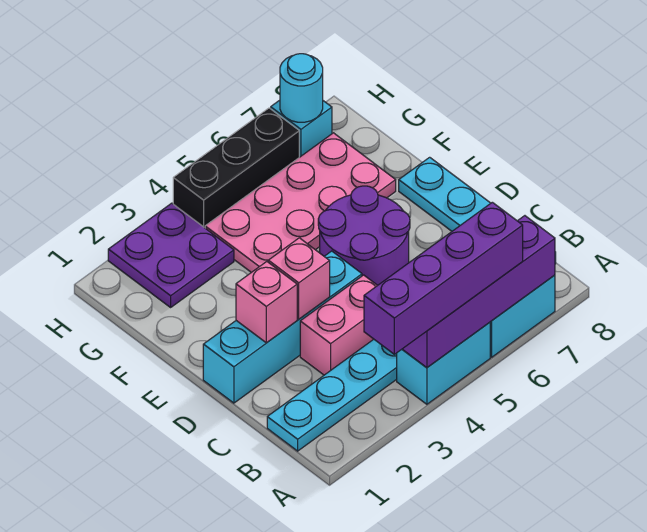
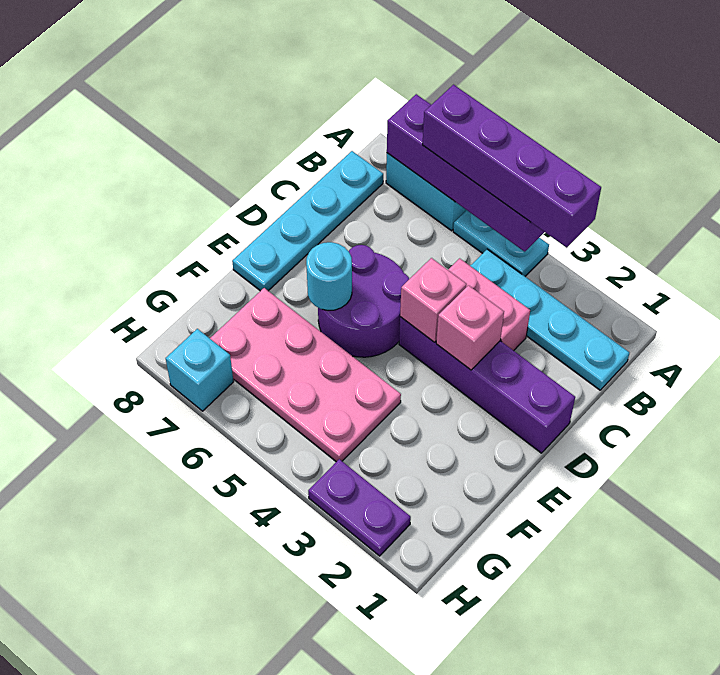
cyan 1x2 brick [397,322,490,404] -> cyan 1x2 plate [453,210,549,276]
cyan 1x4 brick [203,251,362,403] -> purple 1x4 brick [399,317,575,453]
pink 1x1 brick [236,262,297,343] -> pink 1x1 brick moved to [400,258,467,342]
purple 2x2 plate [108,203,234,307] -> purple 1x2 plate [308,459,411,556]
black 1x3 brick [173,108,299,228] -> none
cyan 1x1 round brick [280,54,323,122] -> cyan 1x1 round brick moved to [306,242,352,311]

